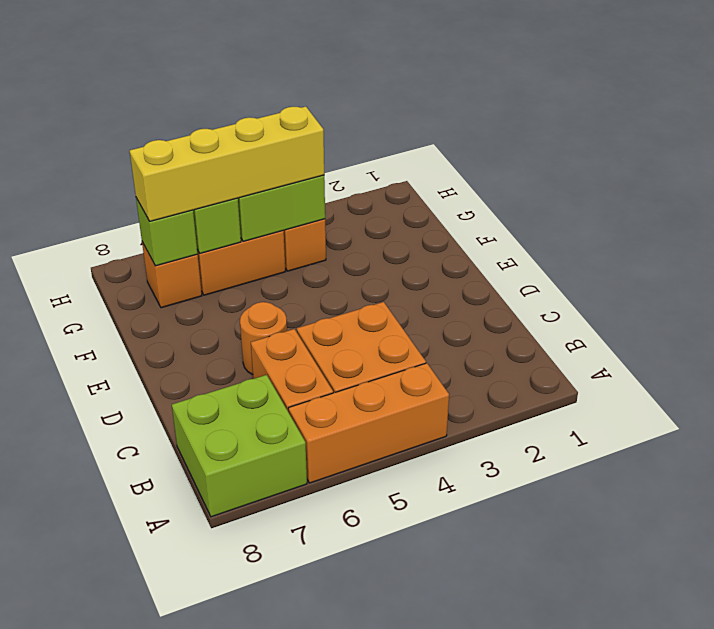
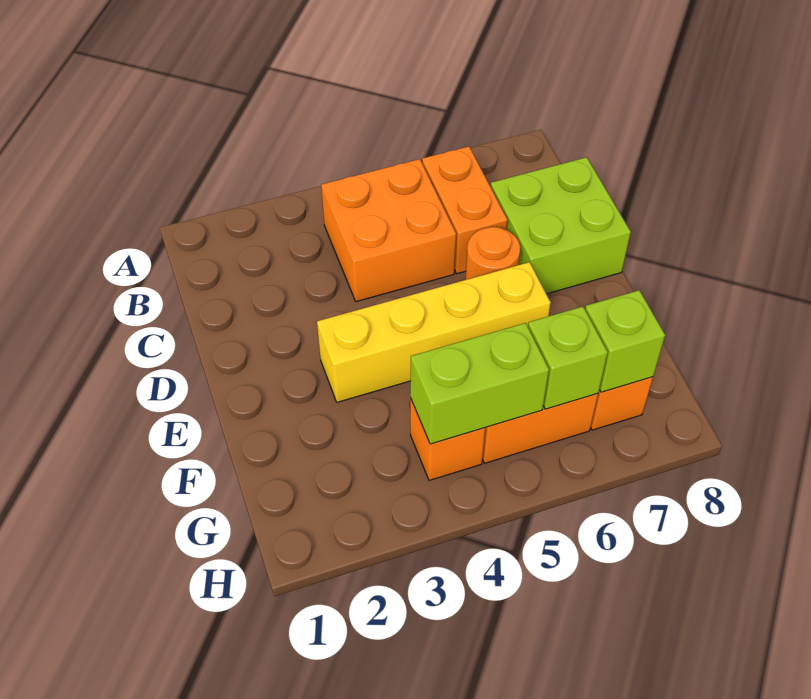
orange 1x3 brick [288,363,449,483] -> none
lime 2x2 brick [172,375,307,517] -> lime 2x2 brick moved to [491,157,631,294]
yellow 1x4 brick [130,106,324,221] -> yellow 1x4 brick moved to [317,262,551,402]

